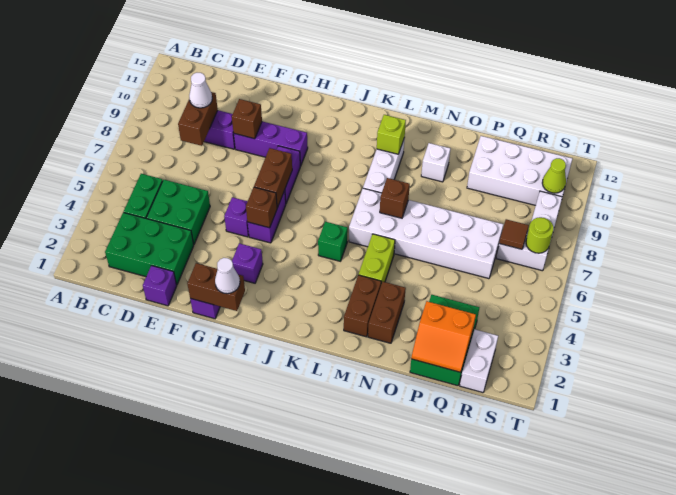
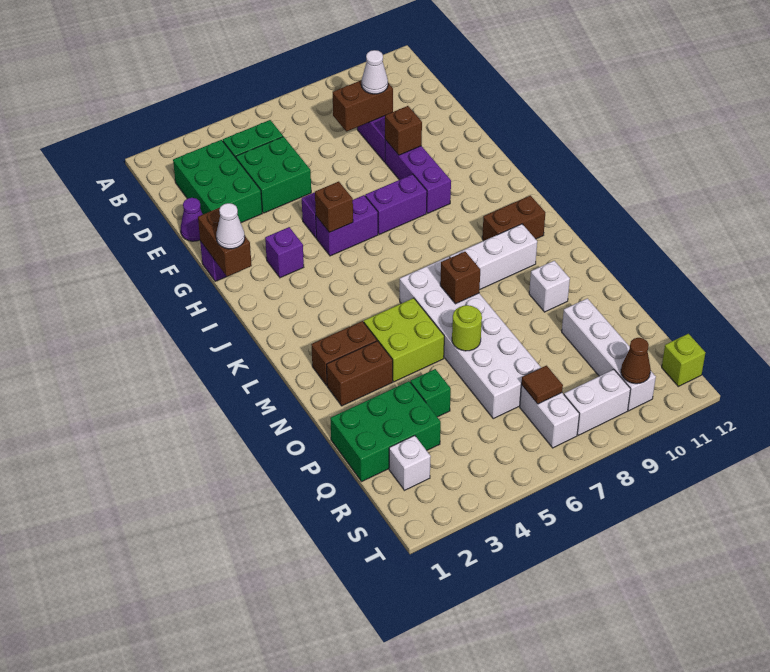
purple 1x1 brick [143,266,177,306] -> purple 1x1 cone [181,198,203,241]
brown 1x2 brick [254,148,292,208] -> brown 1x2 brick moved to [482,195,545,241]
green 1x1 brick [318,222,348,261] -> green 1x1 brick moved to [410,369,451,417]
lime 1x1 brick [377,115,406,154] -> lime 1x1 brick moved to [662,334,705,386]
lime 1x2 brick [359,234,395,284] -> lime 2x2 brick [364,298,444,382]
orange 2x2 slope [411,301,476,372] -> none
white 2x4 brick [467,136,572,205] -> white 1x4 brick [562,298,656,411]
white 1x2 brick [460,329,498,393] -> white 1x1 brick [389,436,431,490]
lime 1x1 round brick [526,217,554,253] -> lime 1x1 round brick moved to [452,305,482,351]
lime 1x1 cone [542,158,566,193] -> brown 1x1 cone [621,338,651,384]

